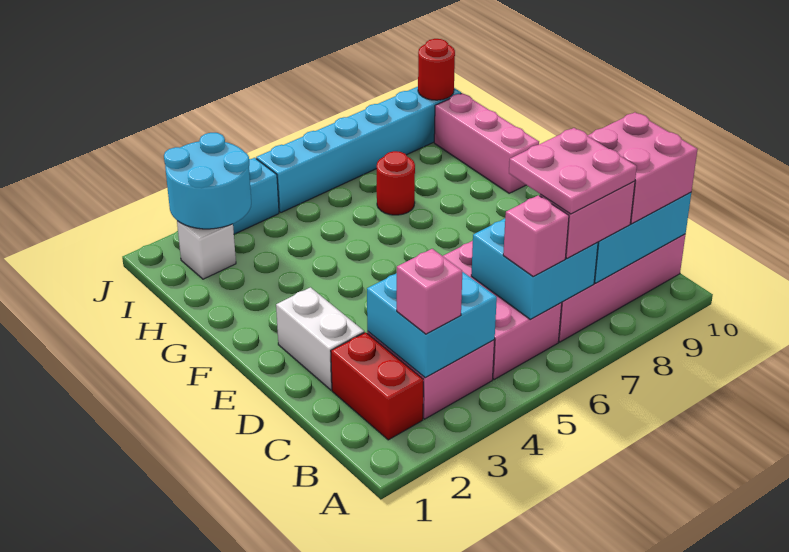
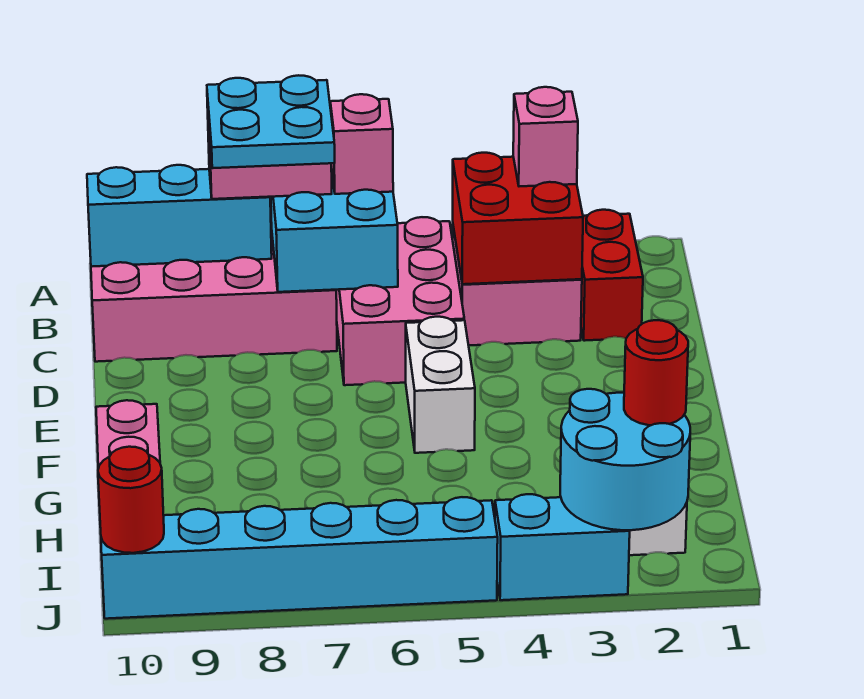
cyan 2x2 brick [367,272,497,377] -> red 2x2 brick [453,153,583,284]
pink 2x2 plate [509,128,637,214] -> cyan 2x2 plate [207,75,335,168]
pink 2x2 brick [587,112,698,224] -> none
white 1x2 brick [276,287,364,390] -> white 1x2 brick moved to [406,317,475,453]
red 1x1 round brick [377,151,415,215] -> red 1x1 round brick moved to [624,320,688,425]

